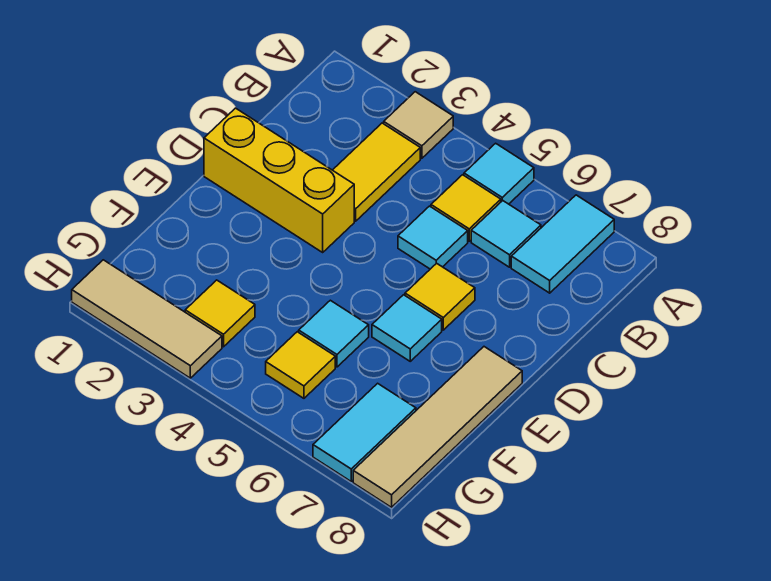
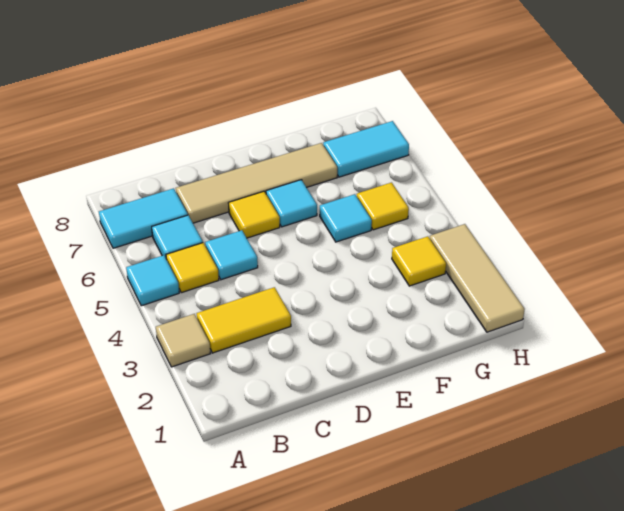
yellow 1x3 brick [204,108,354,252] -> none
tan 1x4 tile [353,347,522,507] -> tan 1x4 tile moved to [176,143,337,223]

